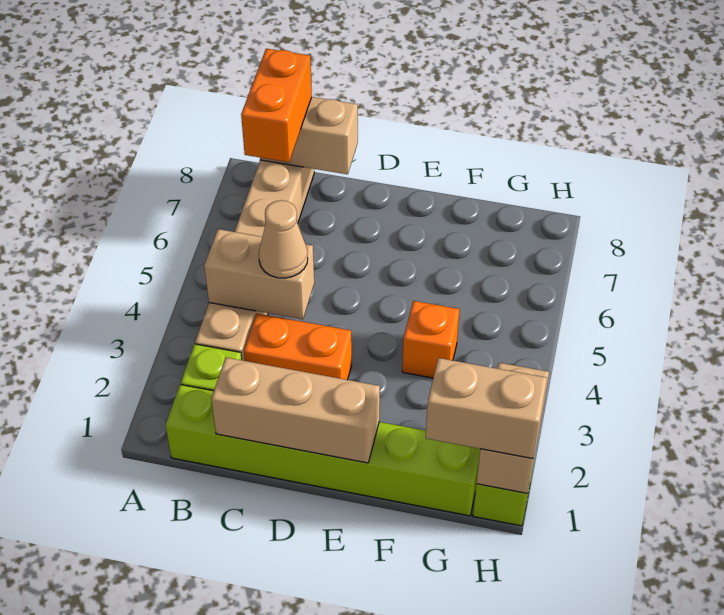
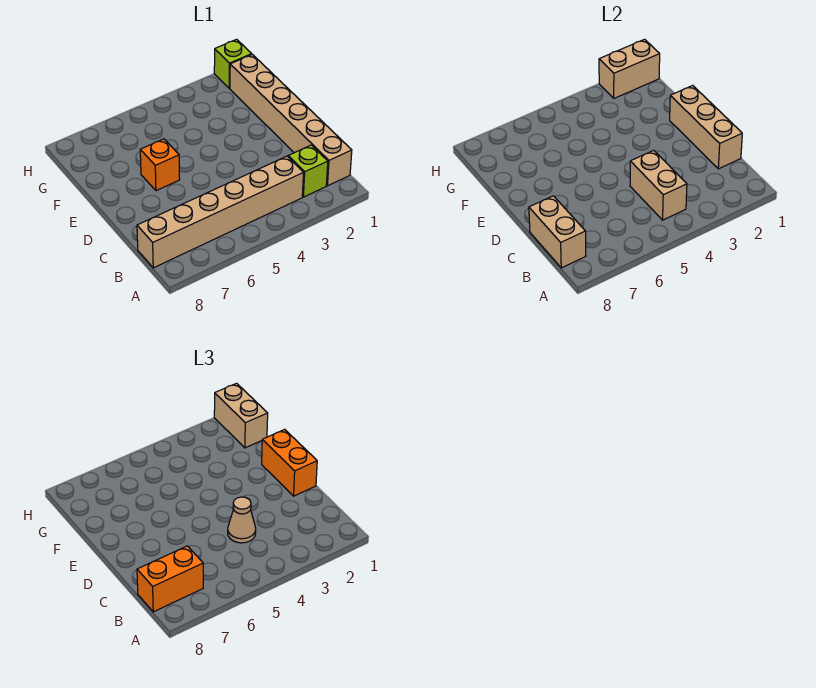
lime 1x6 brick [166,385,480,516] -> tan 1x6 brick [230,54,352,186]
orange 1x2 brick [244,314,352,380] -> orange 1x2 brick moved to [262,429,317,496]
orange 1x1 brick [402,301,460,378] -> orange 1x1 brick moved to [140,139,180,191]

